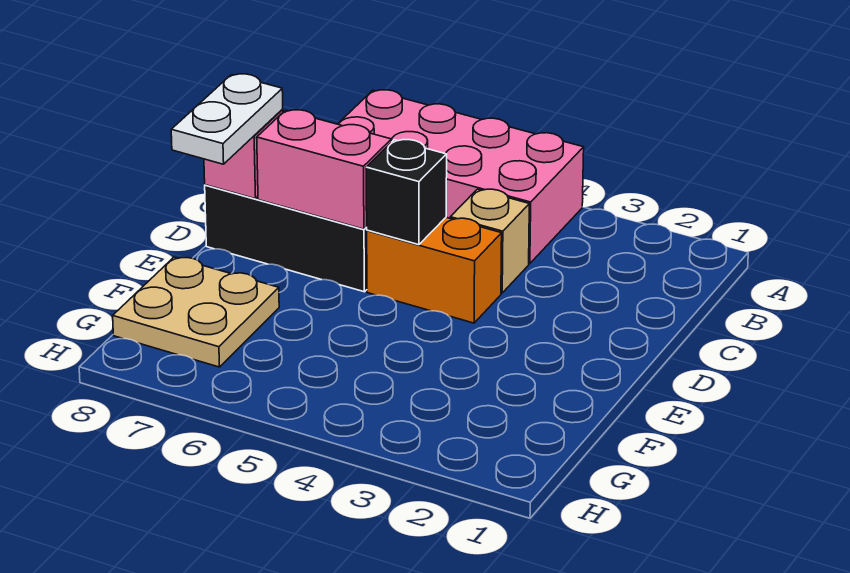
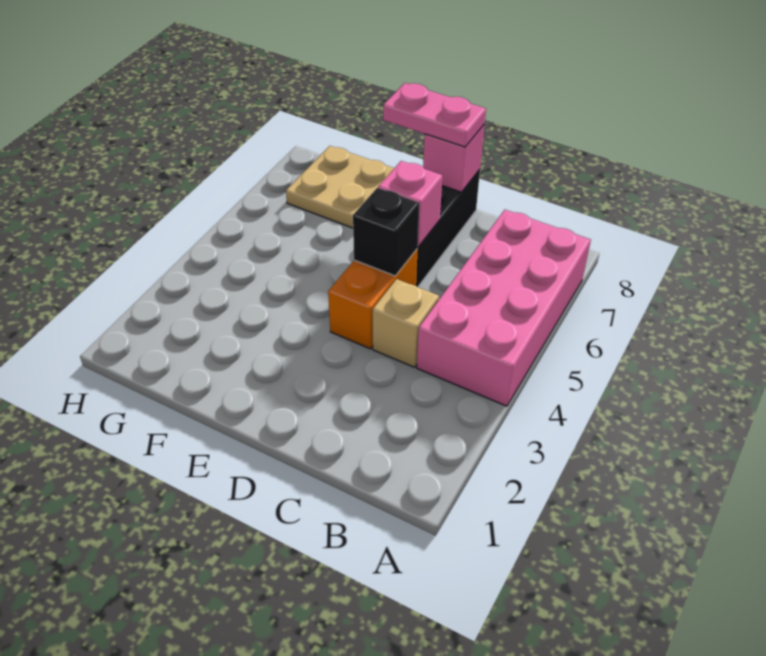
pink 1x2 brick [257,110,391,229] -> pink 1x1 brick [378,161,442,246]
white 1x2 plate [171,74,283,164] -> pink 1x2 plate [383,83,486,147]

